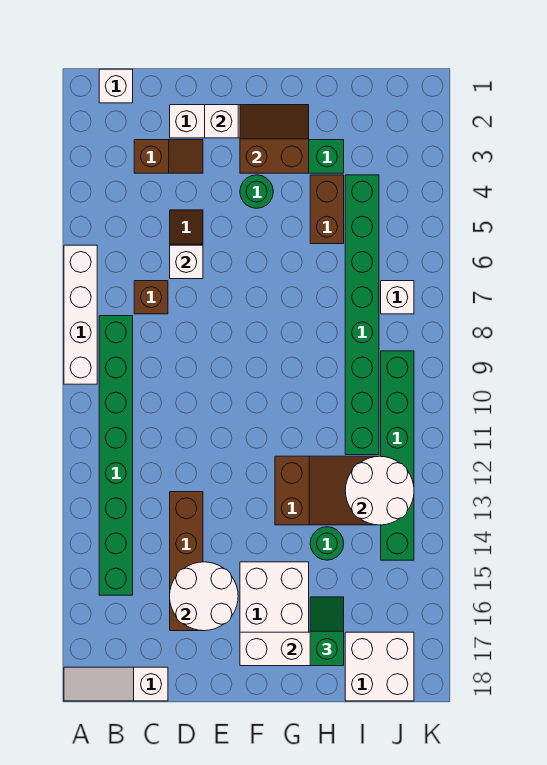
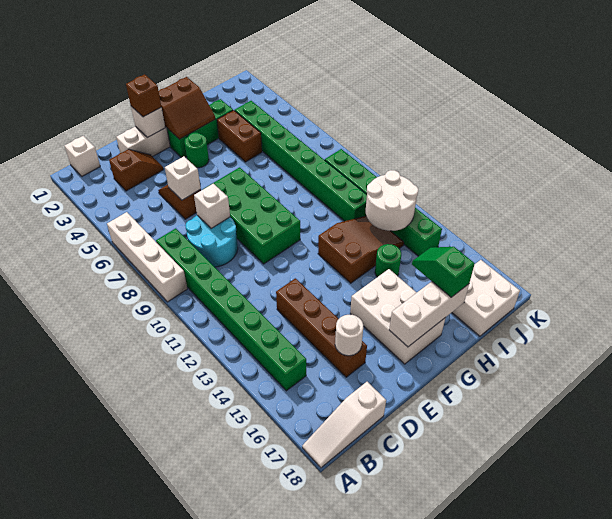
brown 1x1 brick [134,281,168,314] -> brown 1x1 brick moved to [126,74,161,117]
none -> cyan 2x2 round brick [185,215,238,267]
white 2x2 round brick [170,562,238,631] -> white 1x1 round brick [335,315,363,356]
none -> green 2x4 brick [204,167,300,264]
brown 2x2 slope [240,105,309,173] -> brown 2x2 slope turned to [159,77,215,139]
white 1x1 brick [381,281,414,314] -> white 1x1 brick moved to [194,184,230,228]

